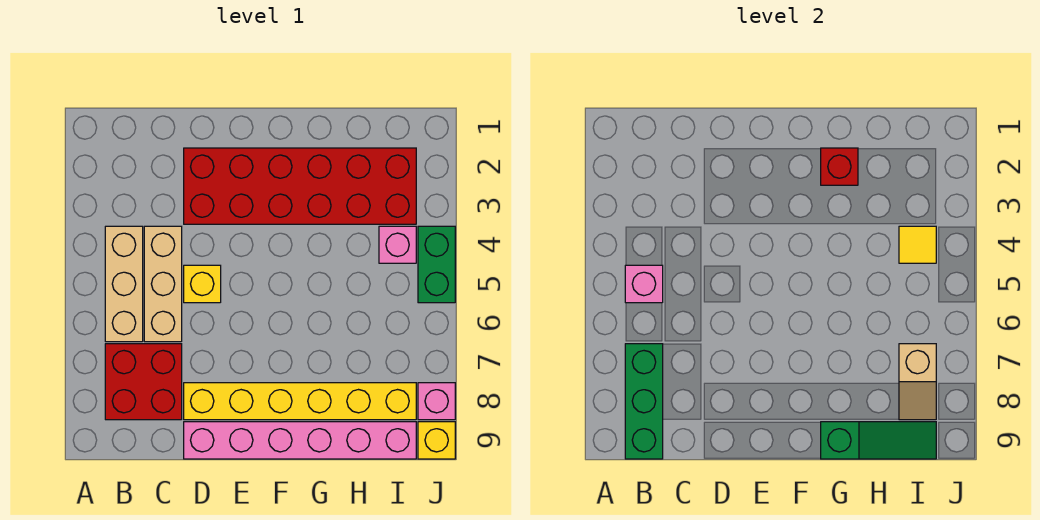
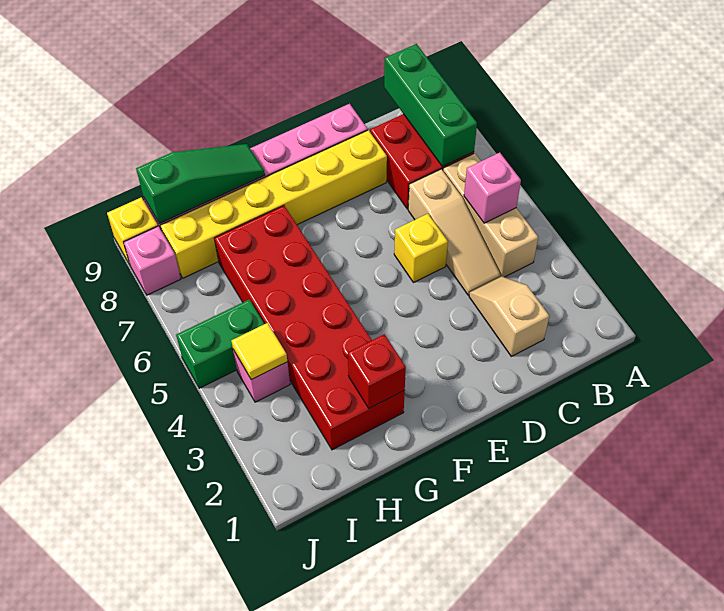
tan 1x3 brick [144,226,182,342] -> tan 1x3 slope [408,169,501,295]
red 2x6 brick [184,148,416,224] -> red 2x6 brick turned to [214,206,405,450]
green 1x3 slope [821,422,936,459] -> green 1x3 slope turned to [136,144,265,224]
tan 1x2 slope [899,344,936,420] -> tan 1x2 slope moved to [469,276,549,356]
green 1x2 brick [418,226,455,303] -> green 1x2 brick turned to [176,300,264,388]

